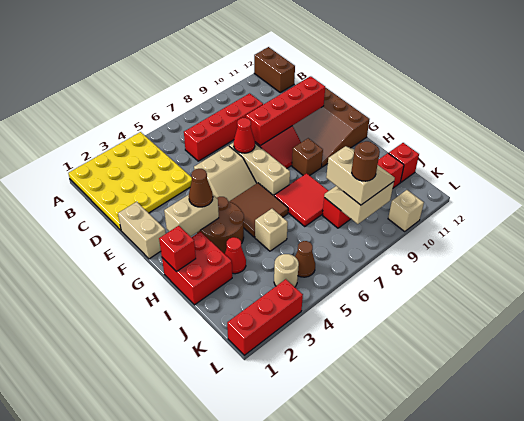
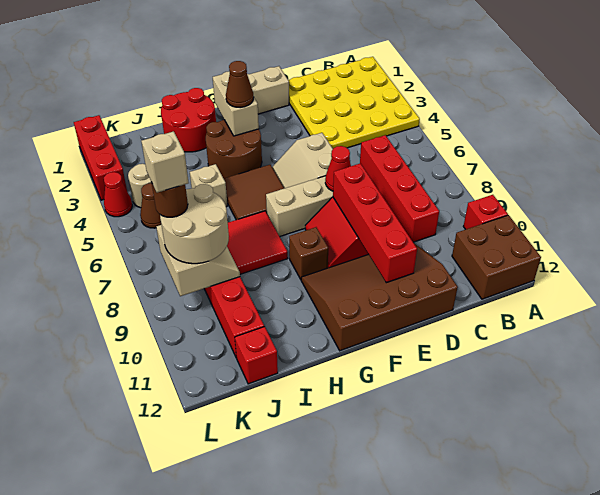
brown 1x2 brick [254,47,295,92] -> brown 2x2 brick [452,215,541,299]
red 2x2 brick [162,232,232,305] -> red 2x2 round brick [161,88,216,152]
red 1x1 brick [159,226,196,272] -> red 1x1 brick moved to [463,195,508,229]
red 1x1 cone [225,237,246,274] -> red 1x1 cone moved to [104,172,132,217]
tan 2x2 slope [326,146,395,205] -> tan 2x2 round brick [160,184,229,264]
tan 1x1 brick [388,190,424,232] -> tan 1x1 brick moved to [141,131,189,193]

